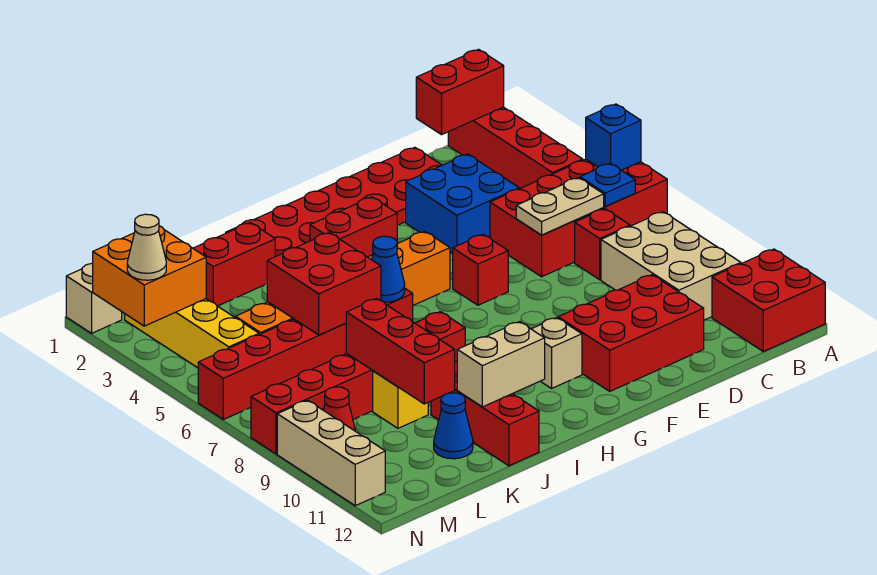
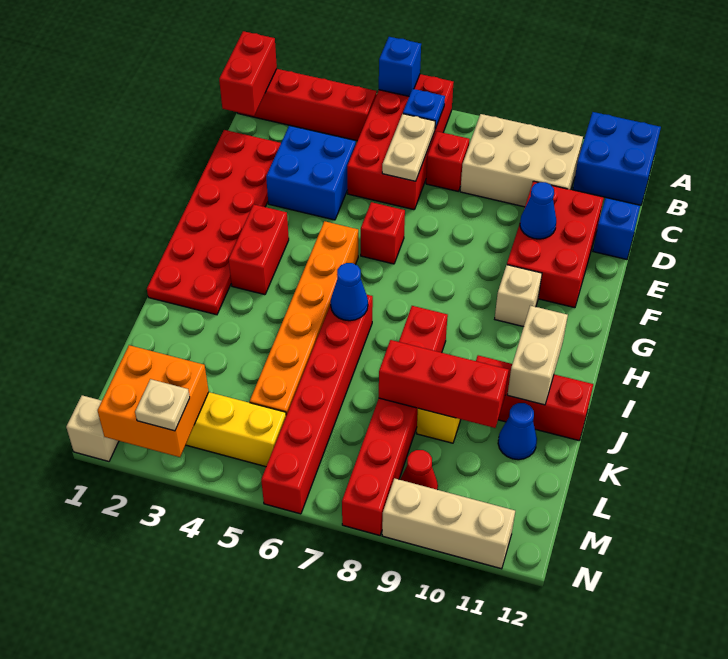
red 2x2 brick [712,249,825,352] -> blue 2x2 brick [573,112,661,205]
none -> blue 1x1 brick [593,198,640,259]
none -> blue 1x1 cone [520,182,556,239]
red 1x2 brick [193,223,275,306] -> none
red 2x2 brick [267,233,381,335] -> none
tan 1x1 cone [127,214,166,280] -> tan 1x1 plate [135,379,190,431]

